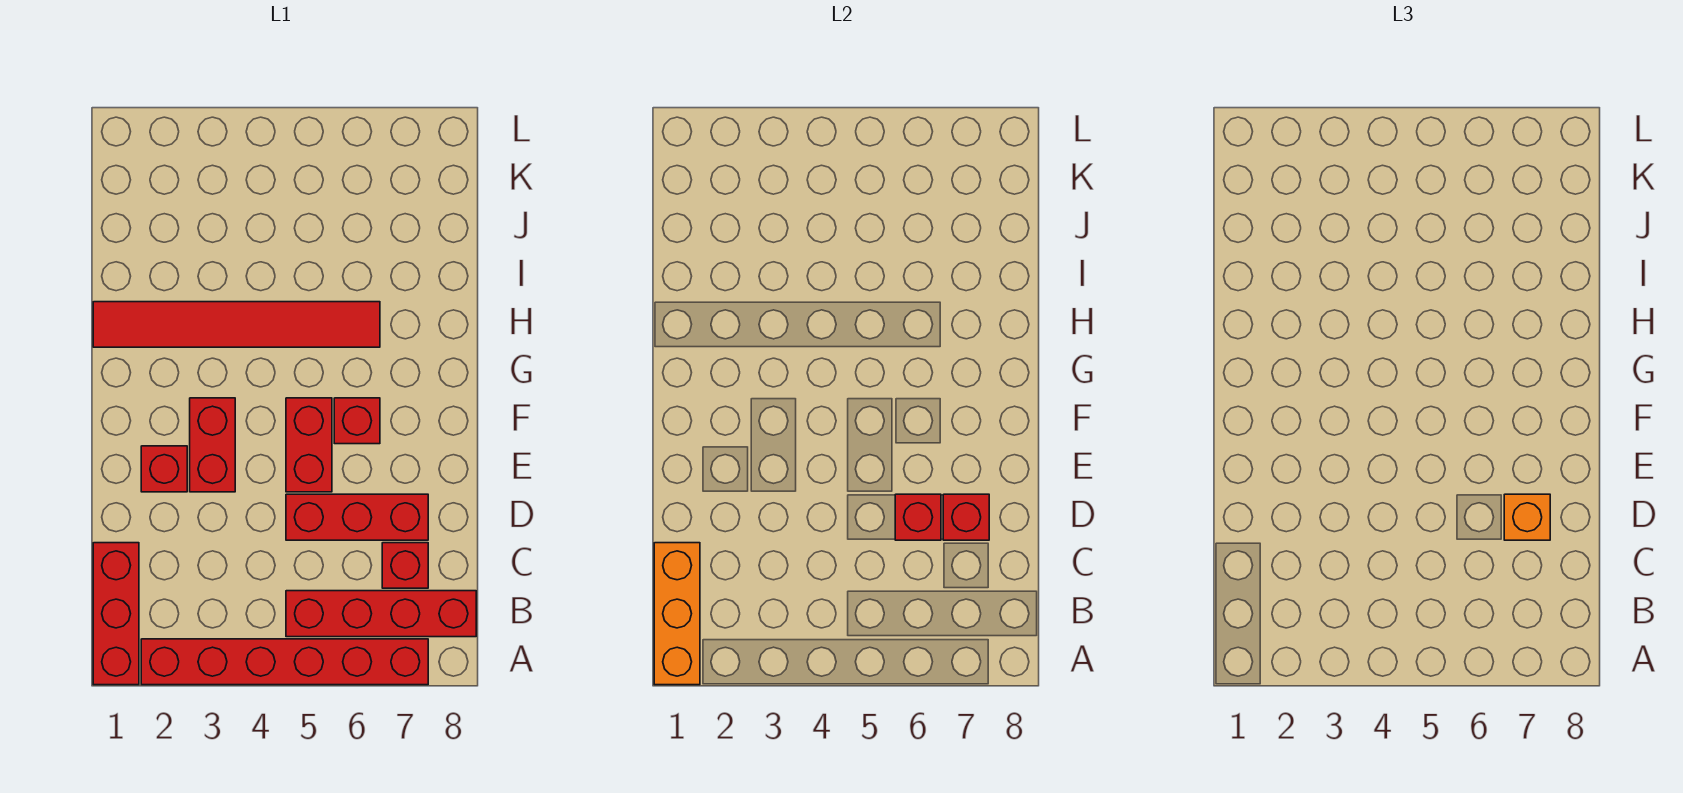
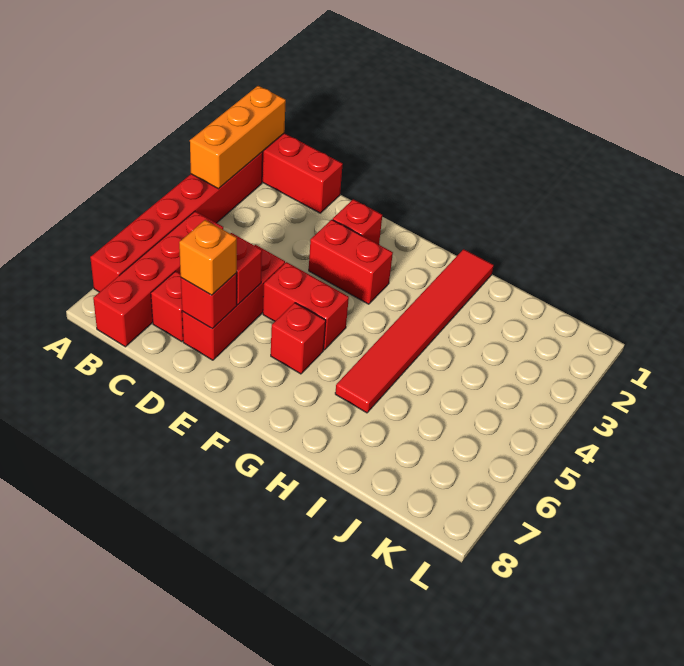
orange 1x3 brick [654,543,700,685] -> orange 1x3 brick turned to [190,86,286,189]

